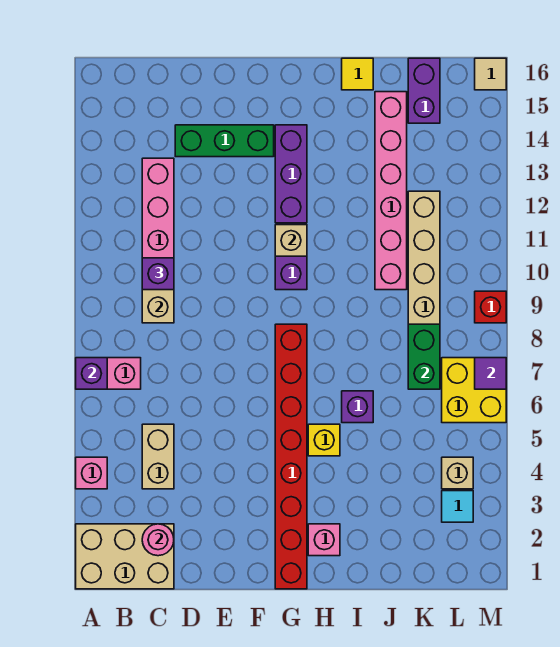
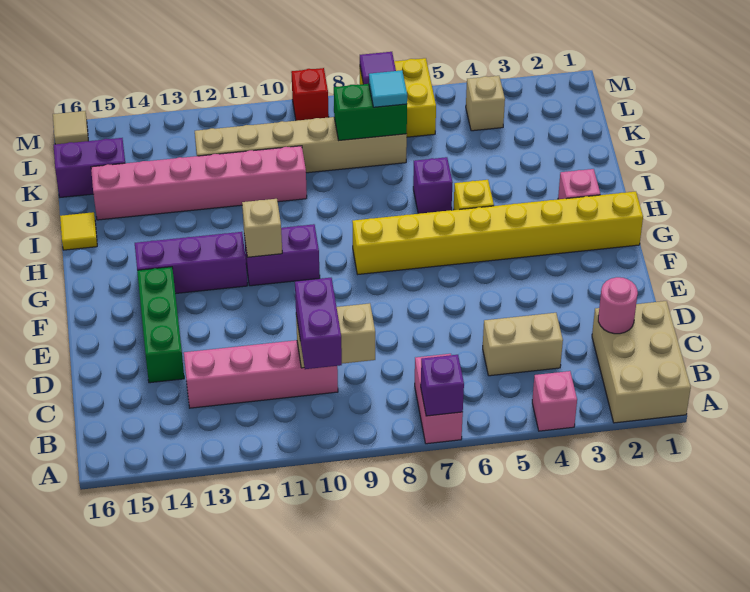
purple 1x1 brick [142,258,174,290] -> purple 1x2 brick [295,278,342,369]
red 1x8 brick [275,324,307,589] -> yellow 1x8 brick [352,191,643,274]
cyan 1x1 tile [442,491,473,522] -> cyan 1x1 tile moved to [369,70,407,107]

